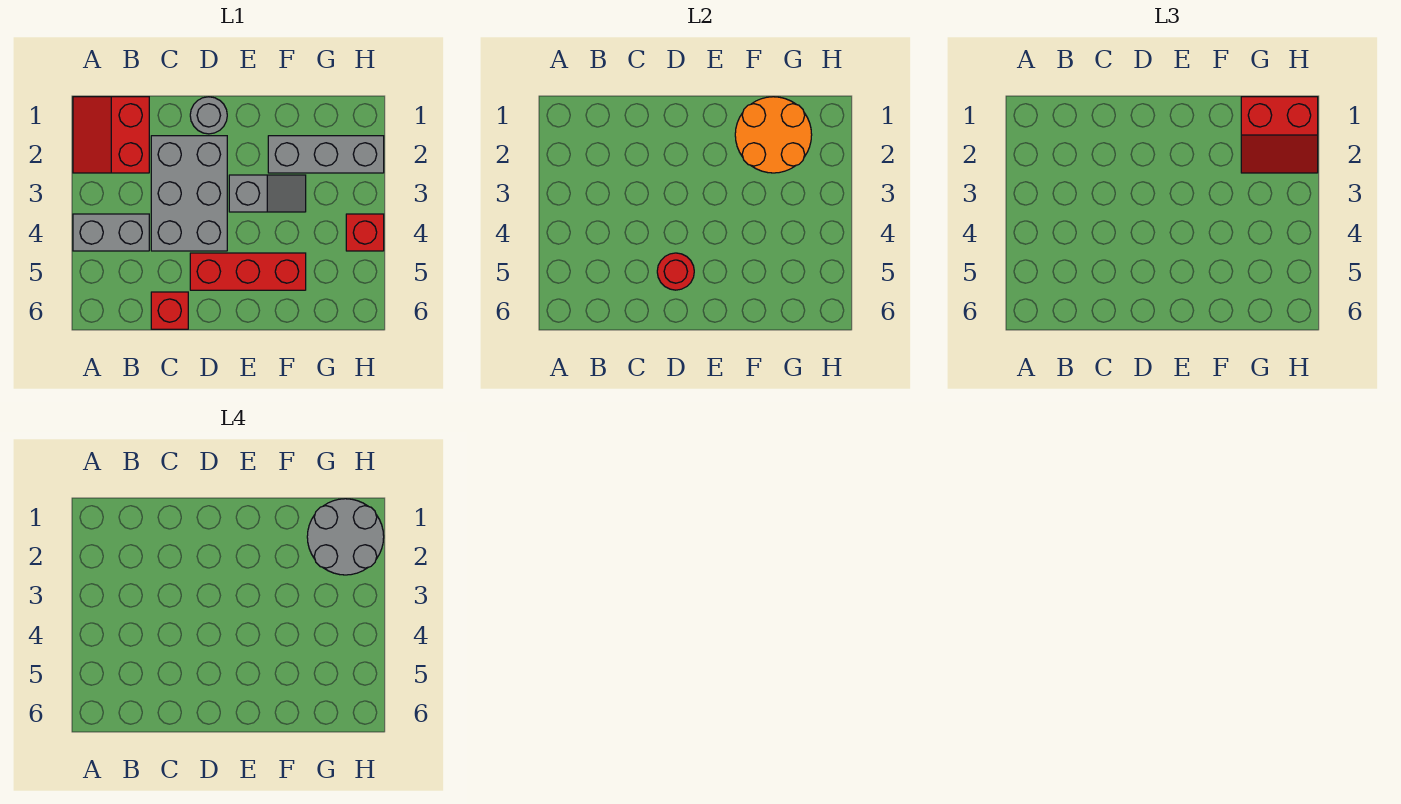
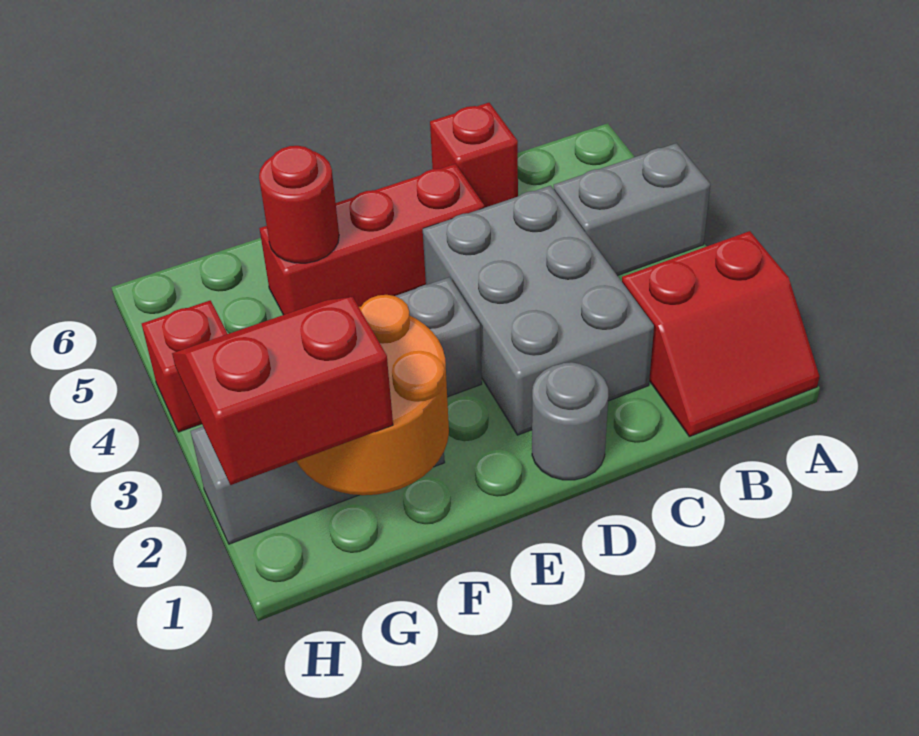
red 2x2 slope [73,97,149,173] -> red 2x2 slope turned to [622,231,819,437]
red 1x1 round brick [657,253,694,290] -> red 1x1 round brick moved to [259,146,339,263]
grey 2x2 round brick [307,499,384,575] -> none

